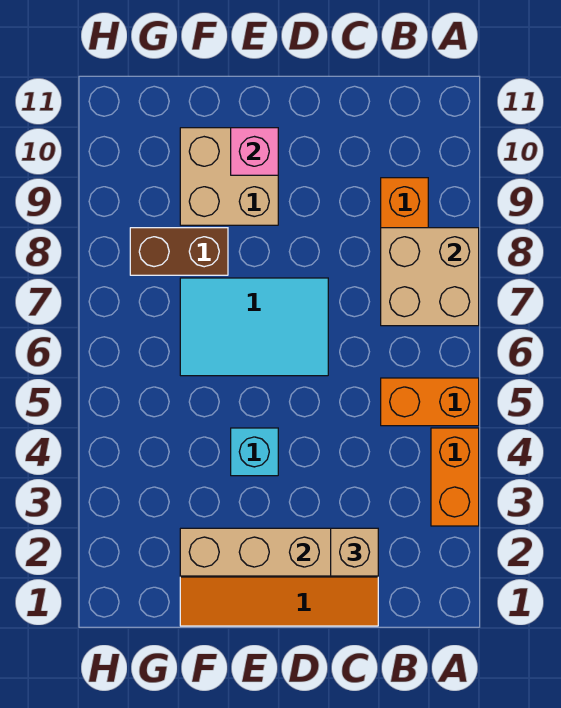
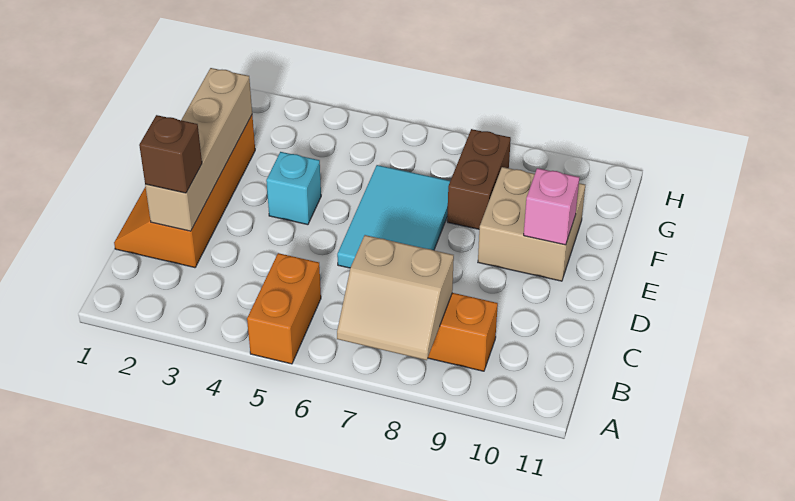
orange 1x2 brick [431,428,479,526] -> none
tan 2x2 brick [381,228,479,326] -> tan 2x2 slope [337,235,454,360]
tan 1x1 brick [331,528,378,576] -> brown 1x1 brick [139,115,202,193]

